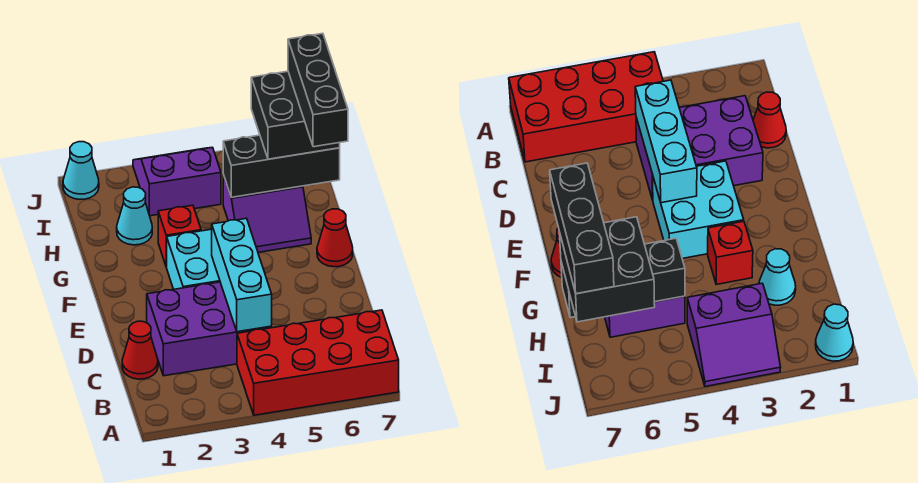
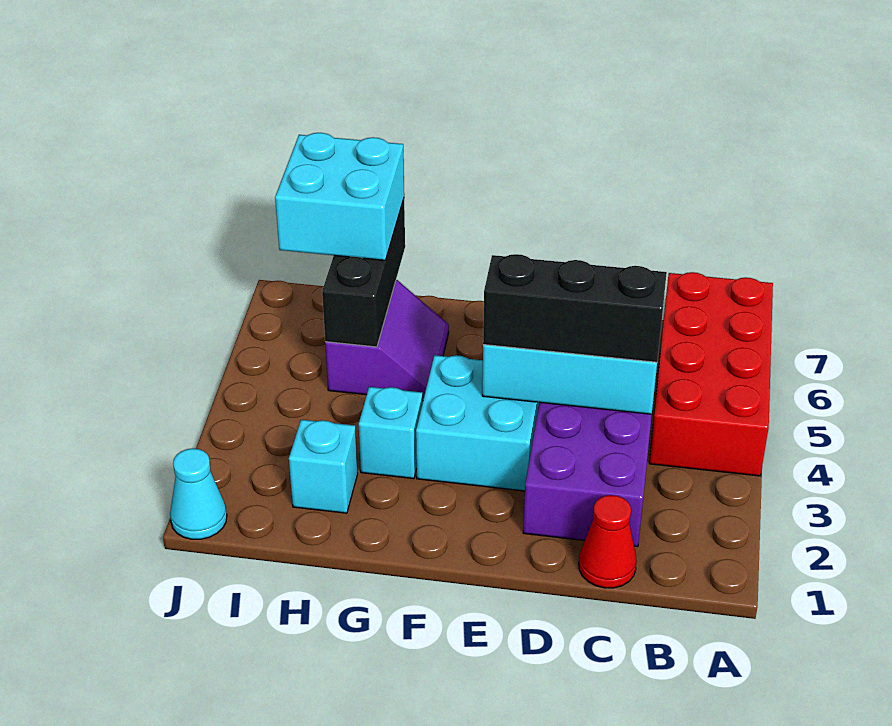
red 1x1 cone [317,209,353,267] -> none
red 1x1 brick [158,205,201,267] -> cyan 1x1 brick [359,387,423,479]
black 1x3 brick [288,33,348,147] -> black 1x3 brick moved to [483,254,667,362]
cyan 1x1 cone [117,187,152,245] -> cyan 1x1 brick [289,420,358,513]
black 2x2 brick [251,71,340,159] -> cyan 2x2 brick [275,133,404,260]
purple 2x2 slope [133,147,221,216] -> none

